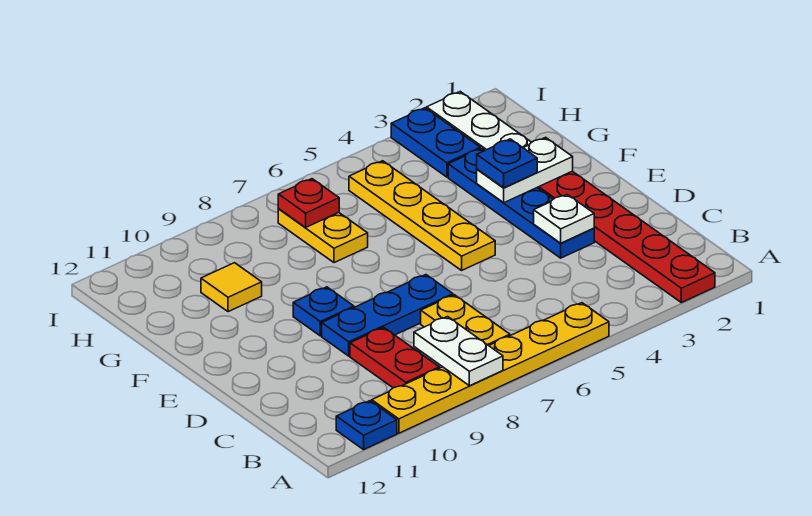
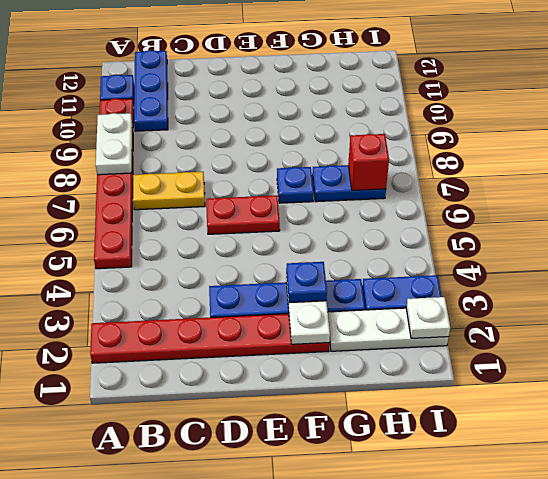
yellow 1x6 plate [372,303,609,433] -> red 1x6 plate [94,98,134,269]
white 1x2 plate [414,317,503,386] -> white 1x2 plate turned to [96,113,132,175]
red 1x2 plate [350,327,439,388] -> red 1x2 plate moved to [206,195,280,234]
white 1x1 plate [534,194,594,243] -> white 1x1 plate moved to [406,297,450,338]
blue 1x3 plate [322,275,453,356] -> blue 1x3 plate moved to [134,50,168,131]
yellow 1x4 plate [349,161,495,270] -> none
blue 1x1 plate [293,287,354,336] -> blue 1x1 plate moved to [277,167,314,203]
yellow 1x2 plate [278,209,368,263] -> blue 1x2 plate [312,165,386,202]
yellow 1x1 tile [201,263,262,312] -> none
red 1x1 plate [278,179,339,227] -> red 1x1 brick [348,134,389,190]

